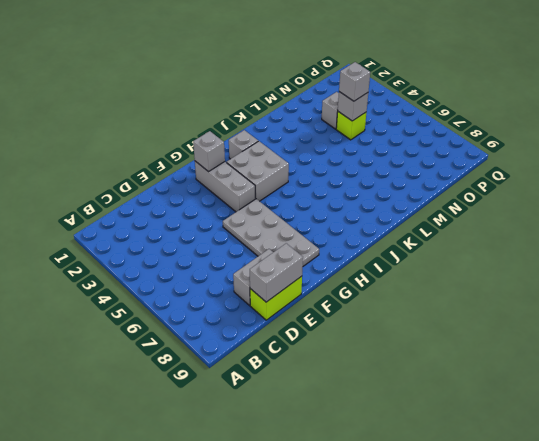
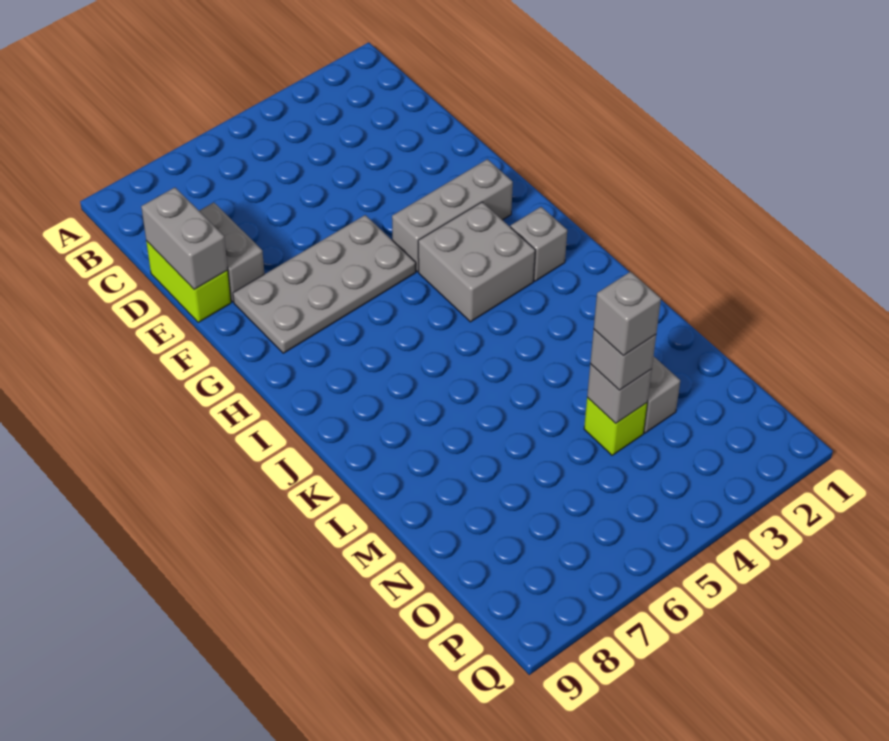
grey 1x1 brick [193,131,225,172] -> grey 1x1 brick moved to [594,272,661,356]

